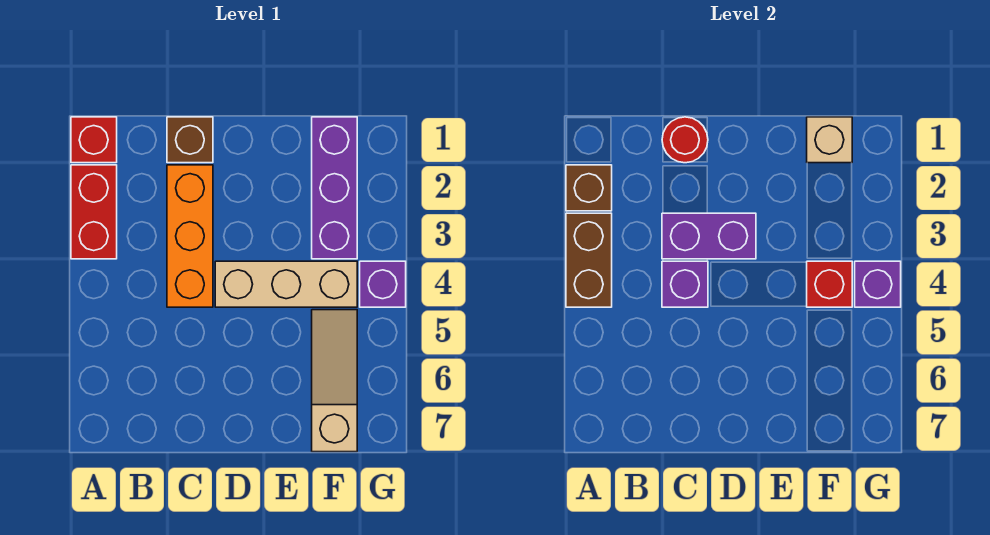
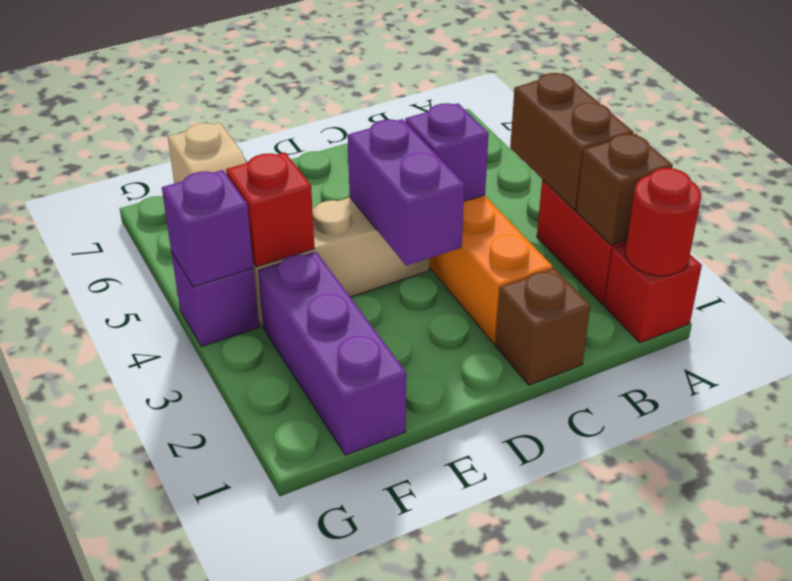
red 1x1 round brick [662,117,708,163] -> red 1x1 round brick moved to [625,168,702,276]
purple 1x2 brick [662,213,756,259] -> purple 1x2 brick turned to [348,119,464,266]
tan 1x1 brick [807,117,852,163] -> none

